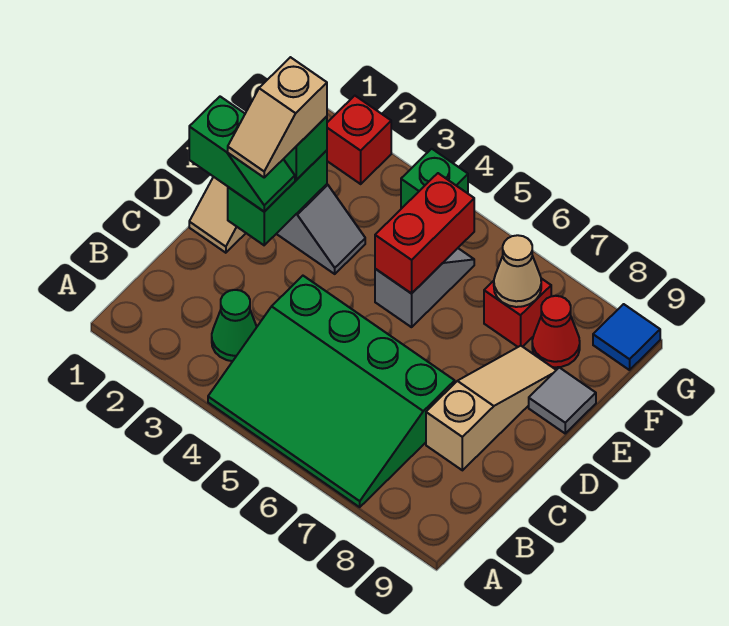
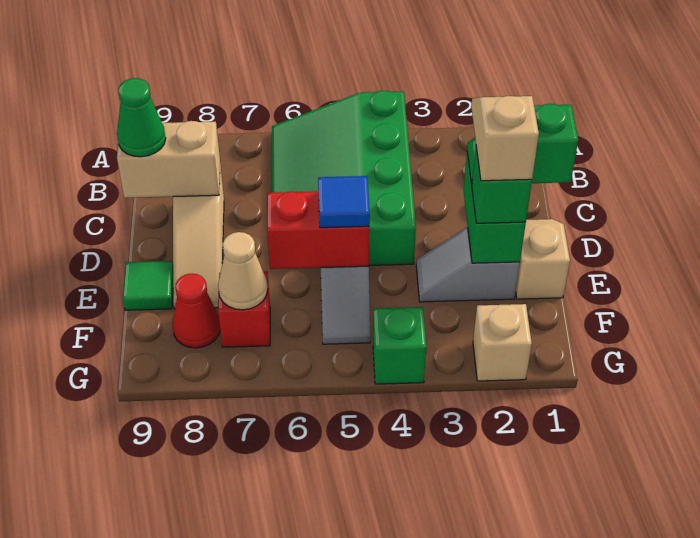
green 3x4 slope [208,276,455,507] -> green 3x4 slope turned to [272,91,416,265]
green 1x1 cone [212,290,257,361] -> green 1x1 cone moved to [117,78,166,157]
none -> tan 1x2 brick [117,121,220,198]
red 1x2 brick [375,173,474,294] -> red 1x2 brick turned to [267,191,369,269]
grey 1x1 tile [529,367,596,433] -> green 1x1 tile [123,261,173,310]
red 1x1 brick [327,96,391,184] -> tan 1x1 brick [473,304,532,381]
blue 1x1 tile [593,304,660,370] -> blue 1x1 tile moved to [318,176,370,228]

